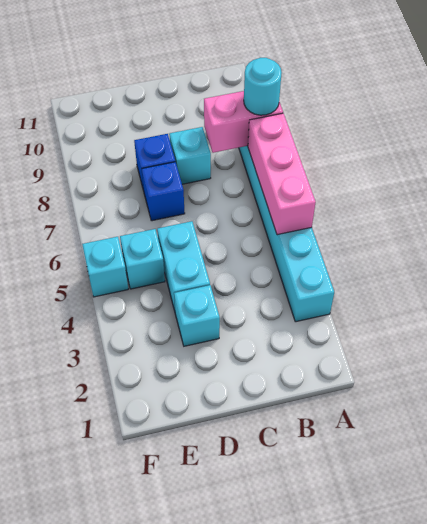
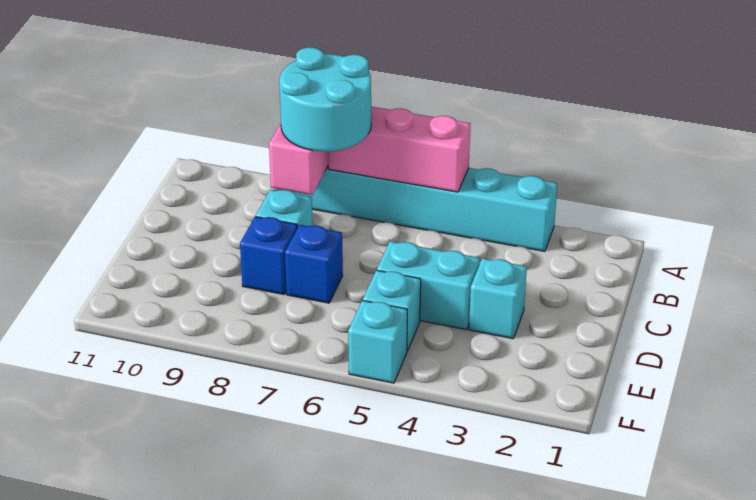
cyan 1x1 round brick [244,58,282,115] -> cyan 2x2 round brick [279,47,371,152]

